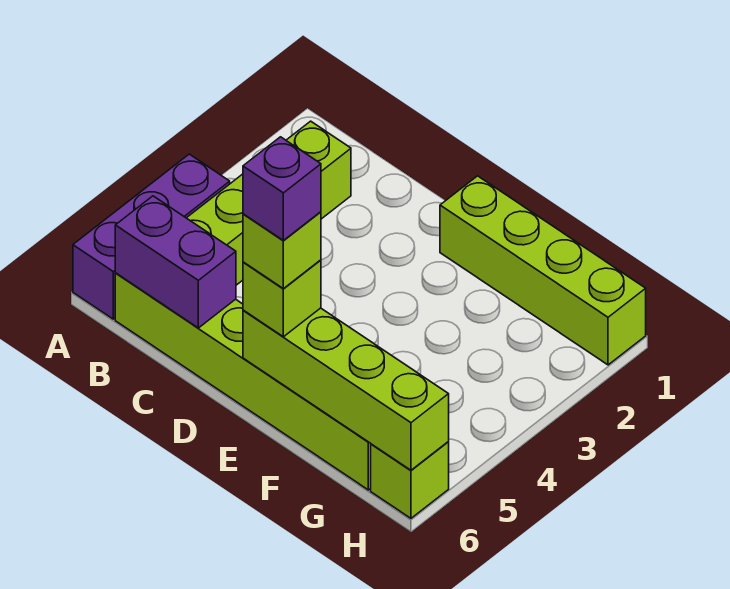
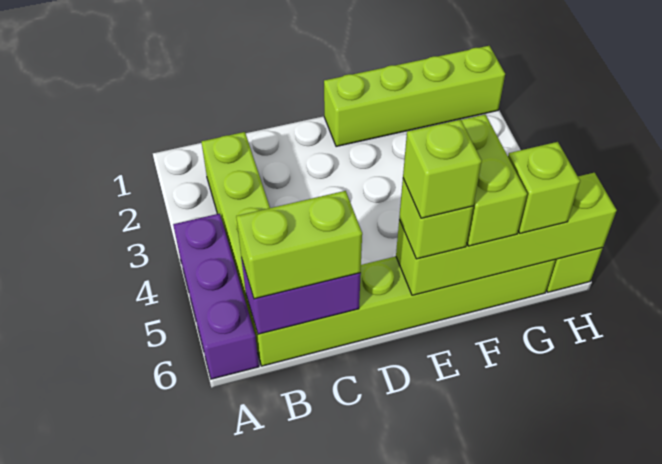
none -> lime 1x2 brick [236,191,362,299]
purple 1x1 brick [243,137,321,240] -> none
none -> lime 1x2 brick [462,114,527,246]
none -> lime 1x1 brick [508,142,580,234]

